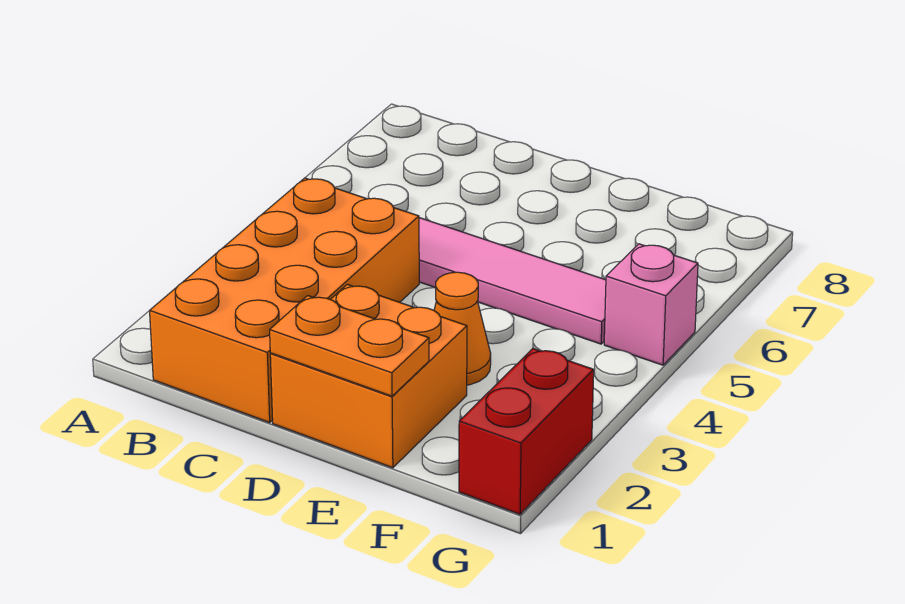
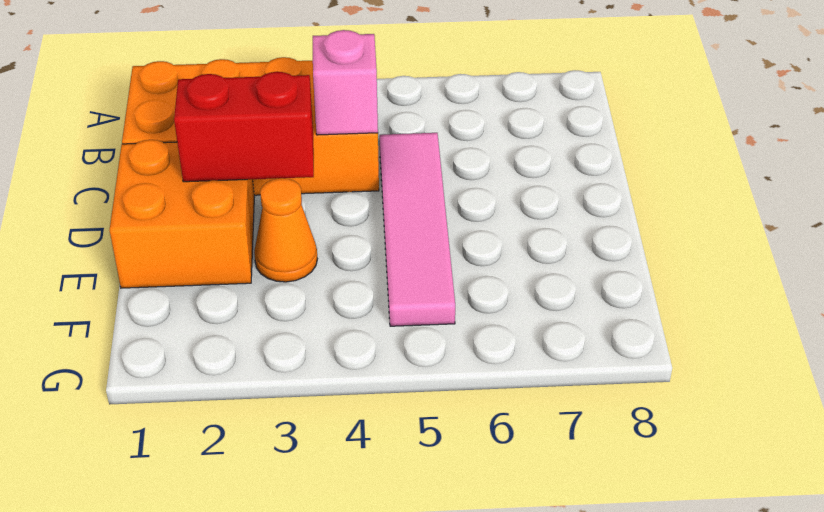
orange 1x2 plate [270,296,429,396] -> none
red 1x2 brick [459,349,594,514] -> red 1x2 brick moved to [174,72,314,182]
pink 1x1 brick [604,244,698,365] -> pink 1x1 brick moved to [313,30,378,135]

